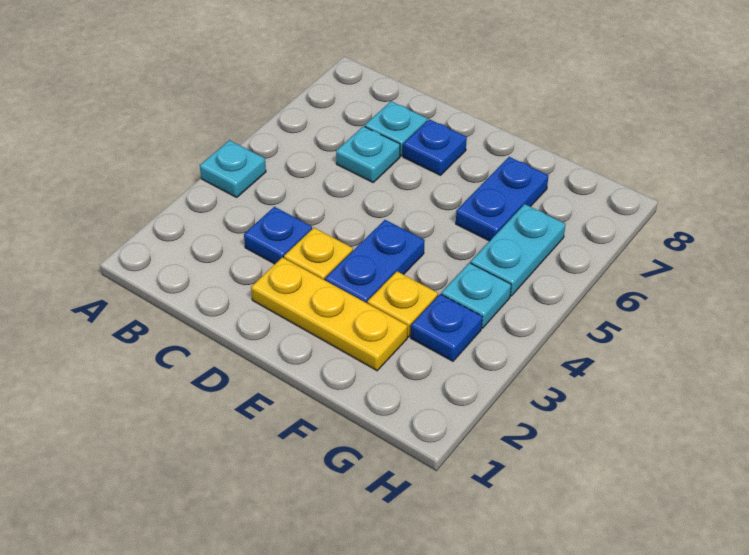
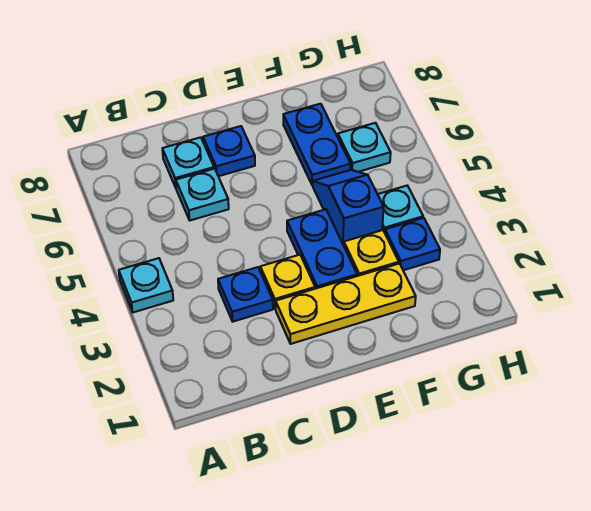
none -> blue 1x2 slope [313,170,384,245]
cyan 1x2 plate [471,204,566,296] -> cyan 1x1 plate [338,123,391,172]

